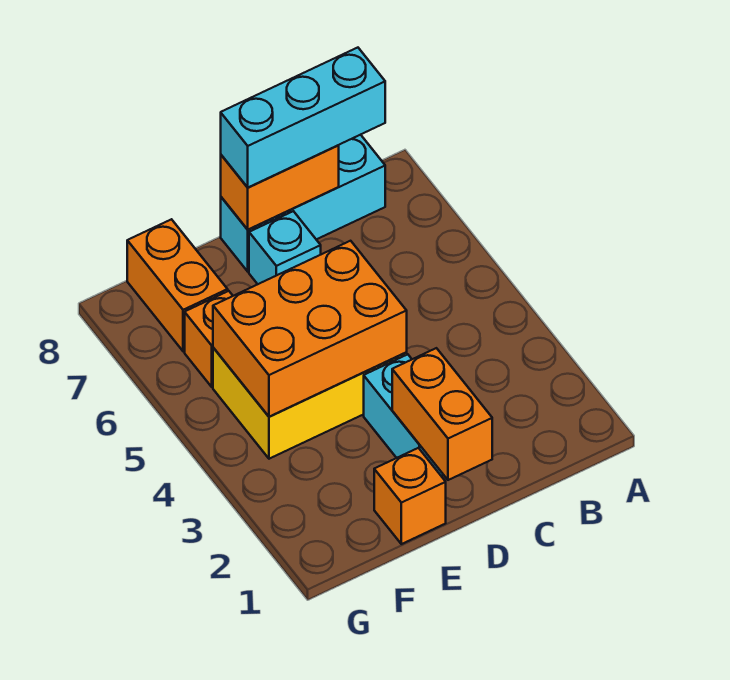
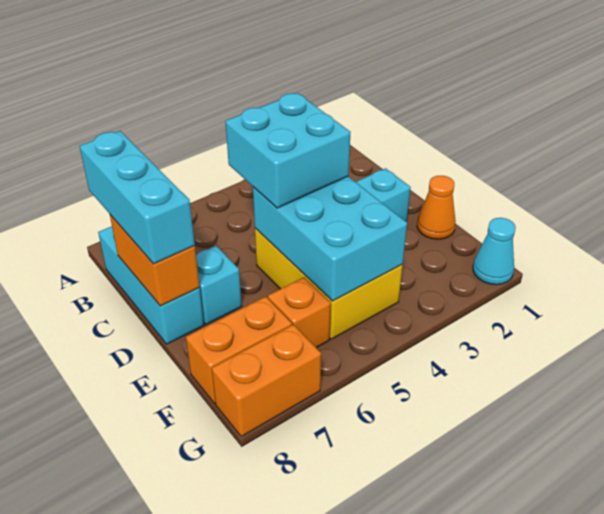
none -> cyan 2x2 brick [225,93,351,208]
orange 1x2 brick [392,348,492,480] -> orange 1x2 brick moved to [212,325,321,437]
orange 2x3 brick [213,241,407,417] -> cyan 2x3 brick [253,177,407,301]
orange 1x1 brick [374,448,446,544] -> orange 1x1 cone [417,176,456,239]
none -> cyan 1x1 cone [473,218,516,285]

